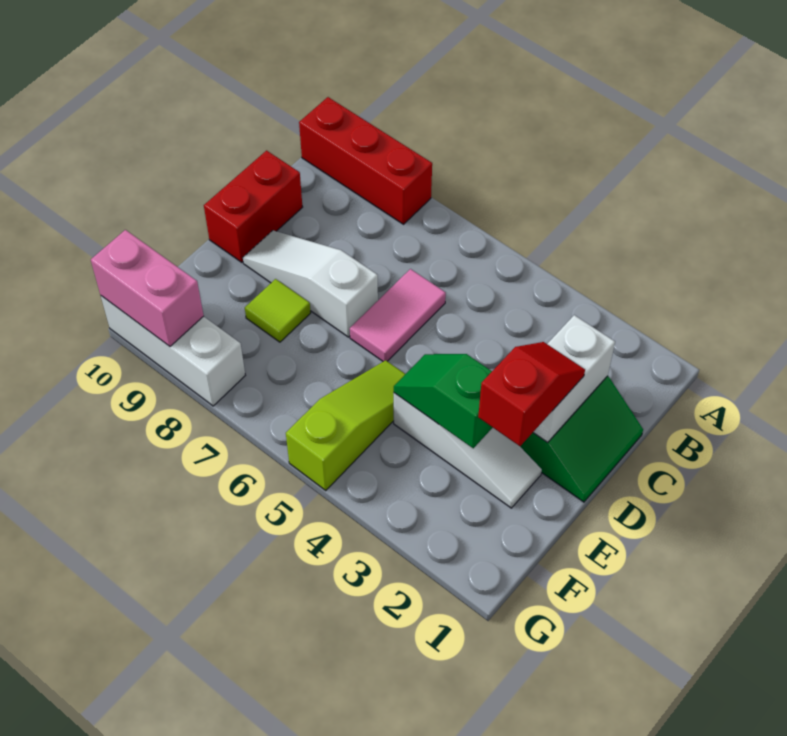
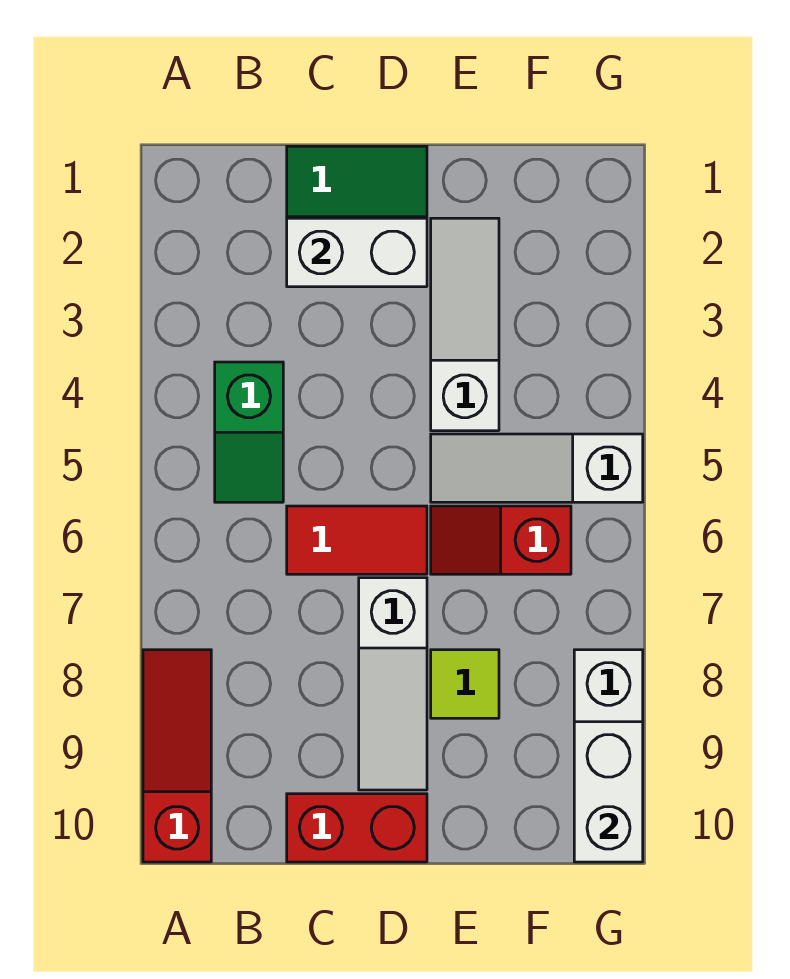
red 1x3 brick [299,97,432,224] -> red 1x3 slope [143,650,211,862]
pink 1x2 tile [350,269,446,362] -> red 1x2 tile [287,506,427,574]
red 1x2 slope [478,342,585,446] -> red 1x2 slope moved to [431,506,571,574]
green 1x2 slope [394,354,493,448] -> green 1x2 slope moved to [215,362,283,502]
lime 1x3 slope [286,360,405,490] -> white 1x3 slope [431,434,643,502]
pink 1x2 brick [91,230,204,346] -> white 1x2 brick [574,722,643,862]

